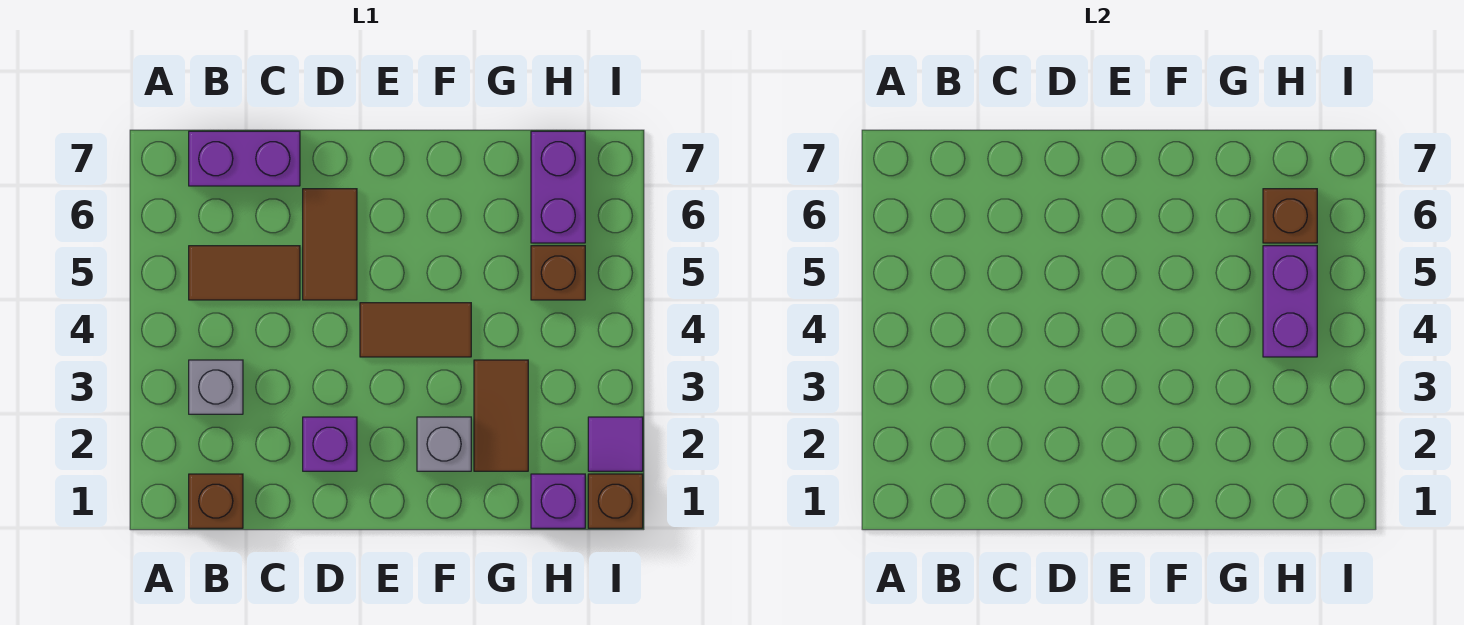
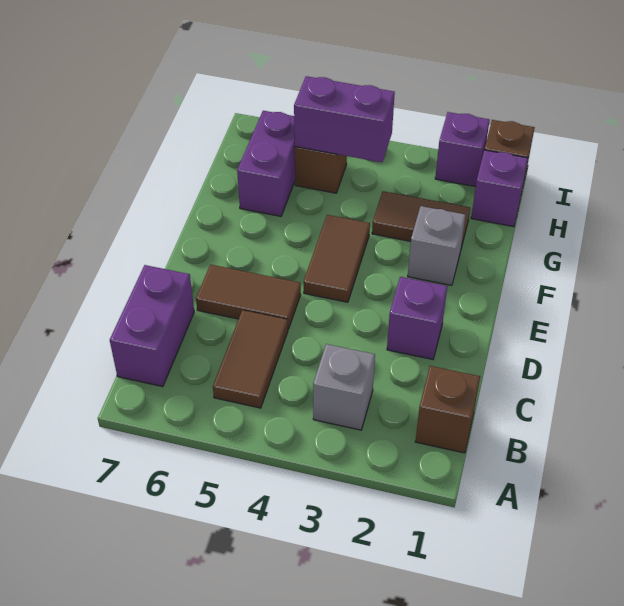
purple 1x2 brick [531,131,585,243] -> purple 1x2 brick turned to [237,111,295,216]
brown 1x1 brick [1263,189,1317,243] -> none
purple 1x1 tile [588,417,643,471] -> purple 1x1 brick [435,112,490,187]

